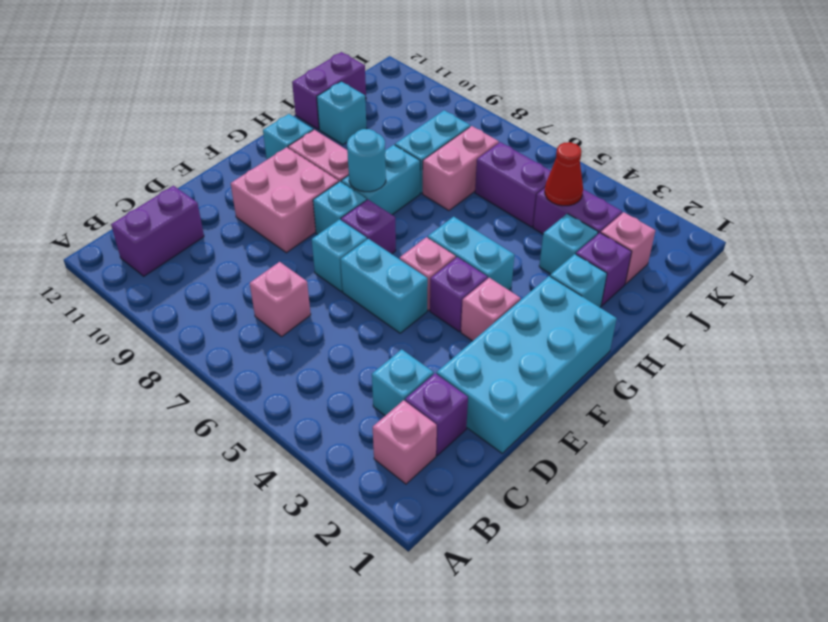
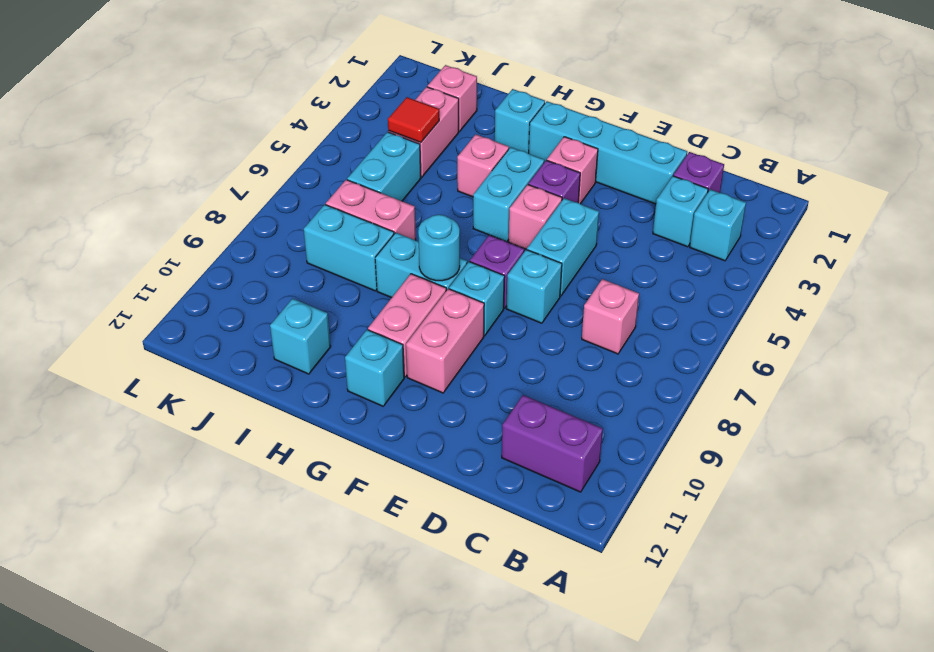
pink 1x1 brick [373,400,437,484] -> pink 1x1 brick moved to [457,134,509,197]
cyan 2x4 brick [437,276,617,453] -> cyan 1x4 brick [529,101,687,204]
pink 2x2 brick [231,147,339,253] -> pink 1x2 brick [406,289,484,393]
purple 1x1 brick [576,233,632,306] -> none
cyan 1x1 brick [539,214,598,274] -> cyan 1x1 brick moved to [690,189,746,261]
purple 1x2 brick [292,52,366,129] -> none
purple 1x2 brick [533,188,622,234] -> pink 1x2 brick [388,87,459,177]
red 1x1 cone [545,142,583,206] -> red 1x1 tile [388,97,439,143]
purple 1x2 brick [475,142,551,227] -> cyan 1x2 brick [347,132,421,201]

